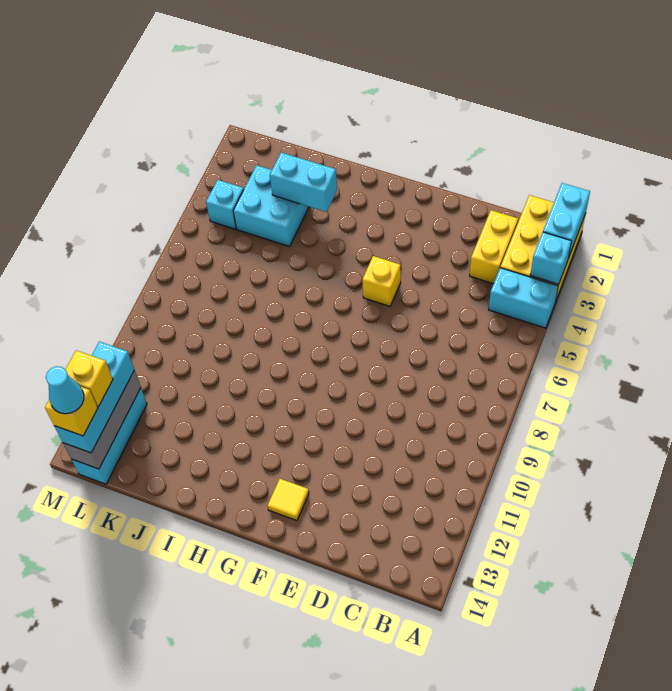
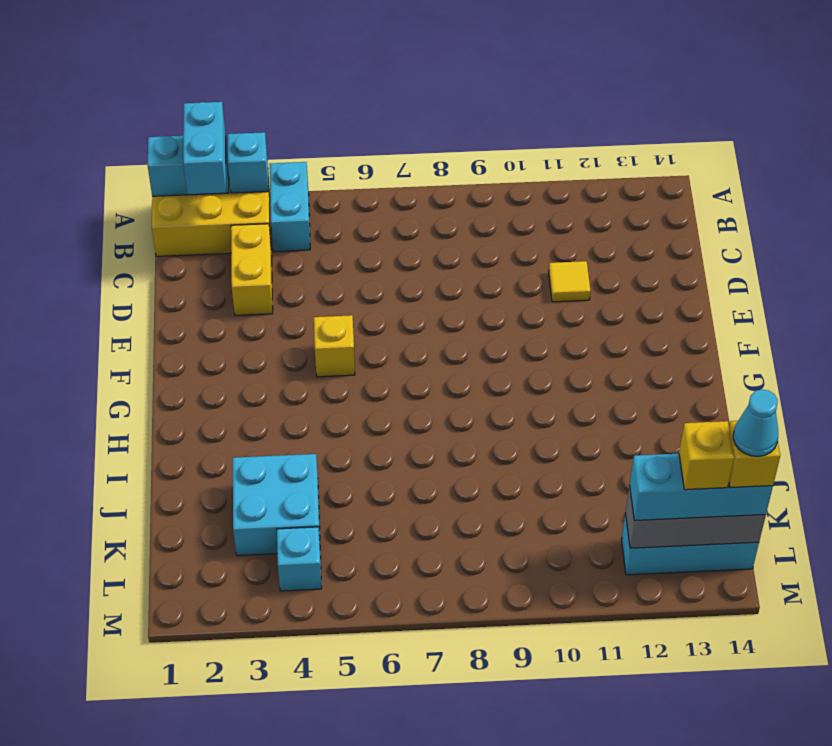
yellow 1x2 brick [470,210,518,284] -> yellow 1x2 brick turned to [231,224,273,315]
yellow 1x1 tile [268,479,309,521] -> yellow 1x1 tile moved to [549,261,591,302]
cyan 1x2 brick [270,153,337,212] -> cyan 1x2 brick moved to [183,102,226,194]

